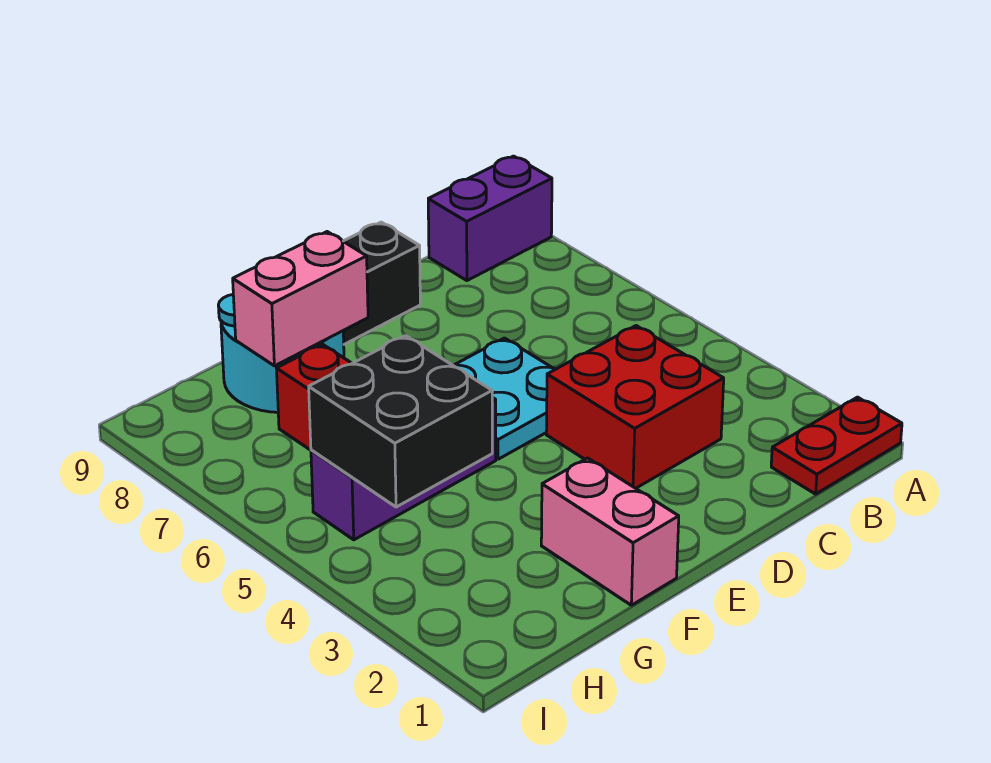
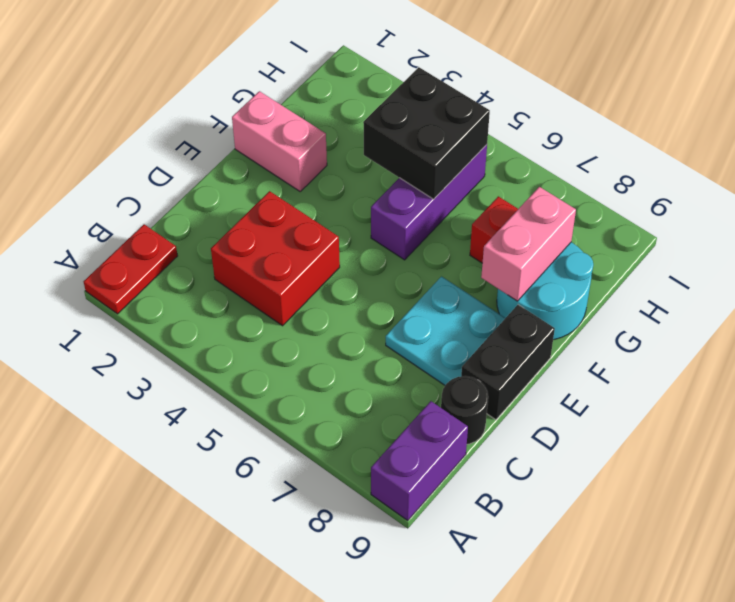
none -> black 1x1 round brick [441,376,488,444]
cyan 2x2 plate [453,338,555,459] -> cyan 2x2 plate moved to [386,277,505,385]

